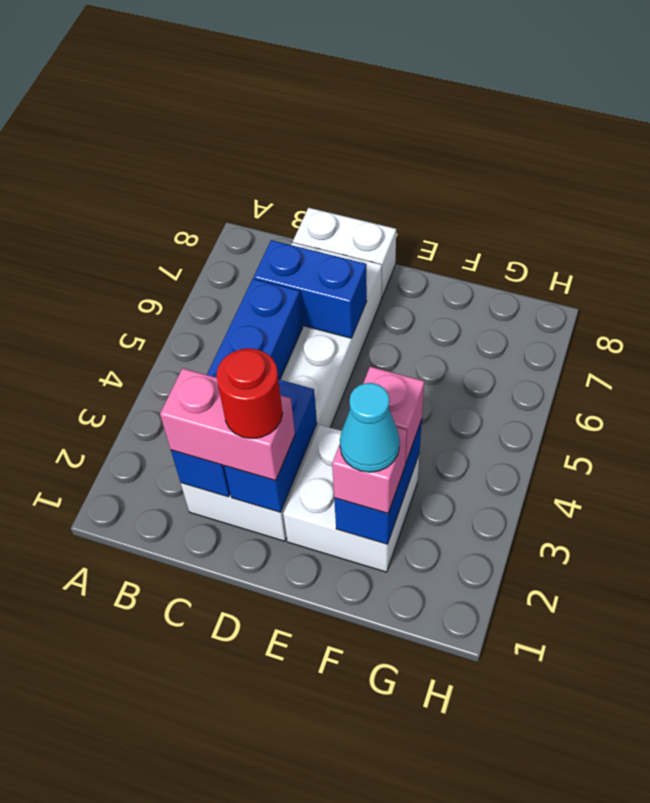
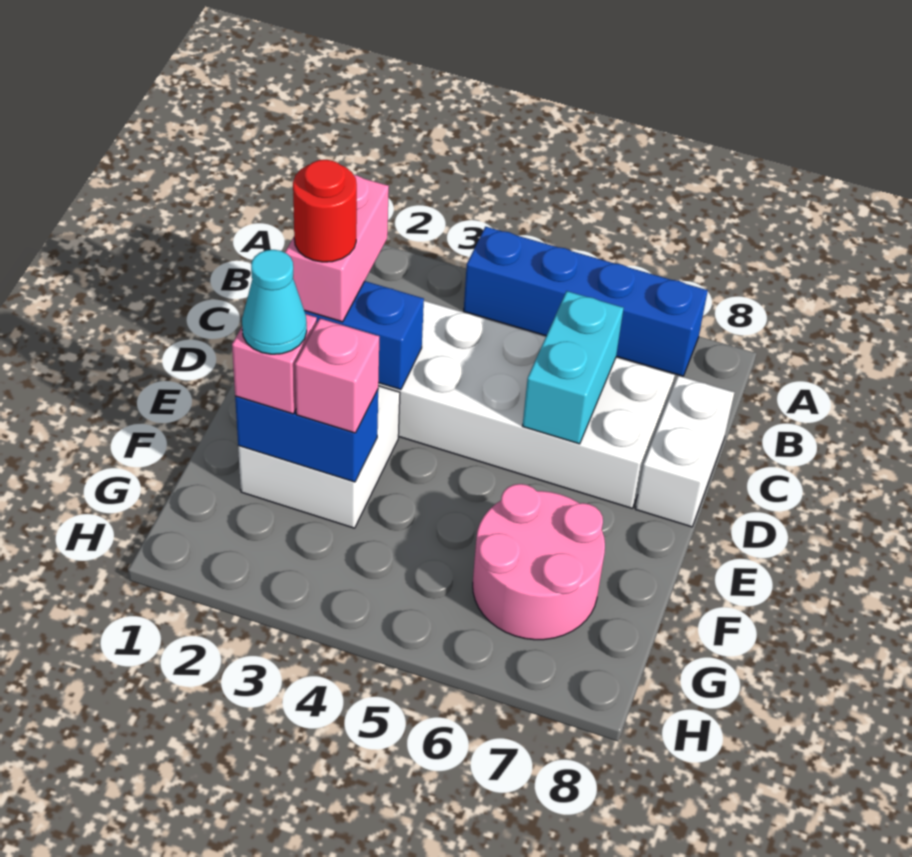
blue 1x4 brick [171,279,303,497] -> blue 1x4 brick moved to [464,227,708,376]
blue 1x2 brick [254,240,367,338] -> cyan 1x2 brick [523,291,623,444]
none -> pink 2x2 round brick [473,484,605,640]

